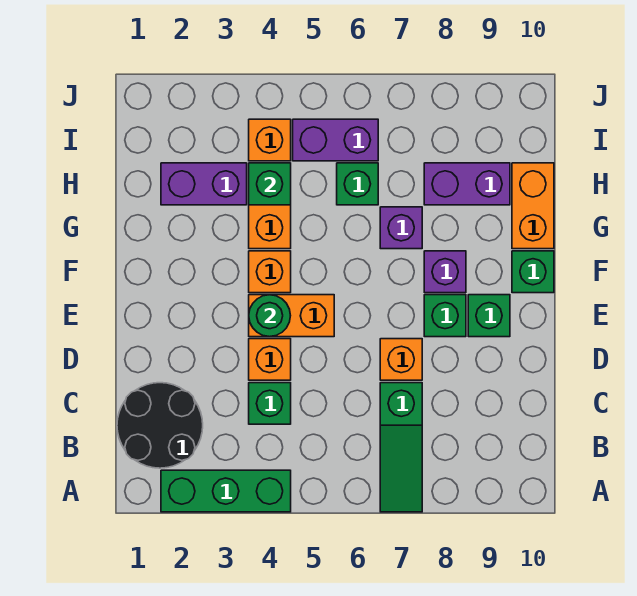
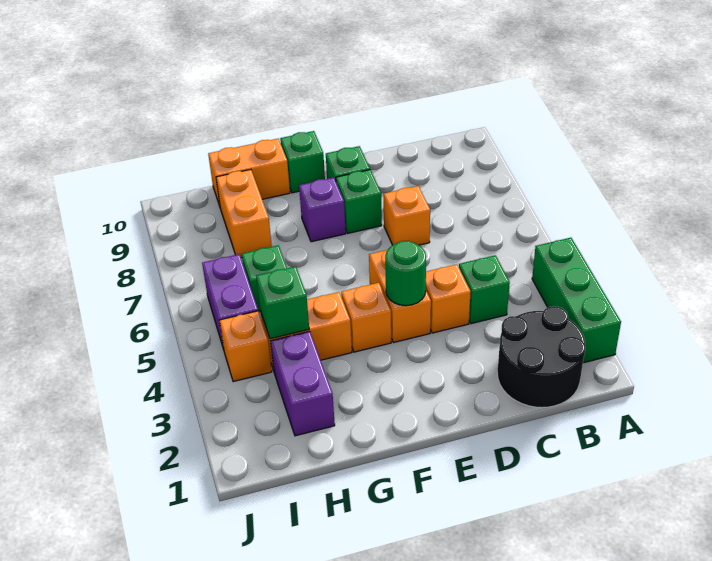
green 1x3 slope [380,383,422,512] -> none
purple 1x1 brick [380,207,422,249] -> none
purple 1x2 brick [424,163,510,205] -> orange 1x2 brick [216,169,272,258]

